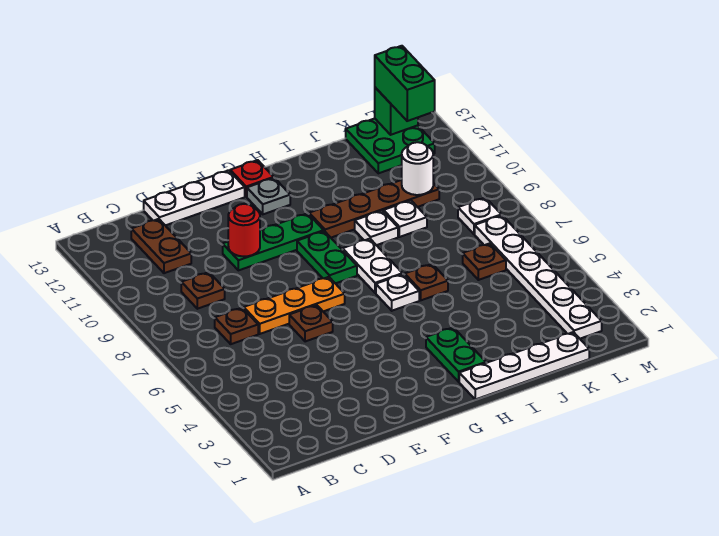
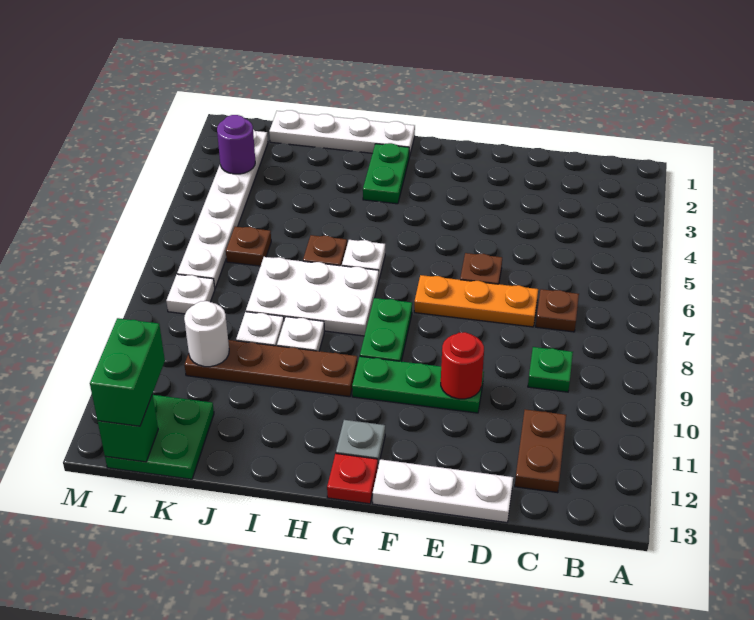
brown 1x1 plate [181,272,225,309] -> green 1x1 plate [528,347,573,392]
white 1x2 plate [343,239,403,293] -> white 2x3 plate [246,257,379,336]
none -> purple 1x1 round brick [217,115,255,174]

